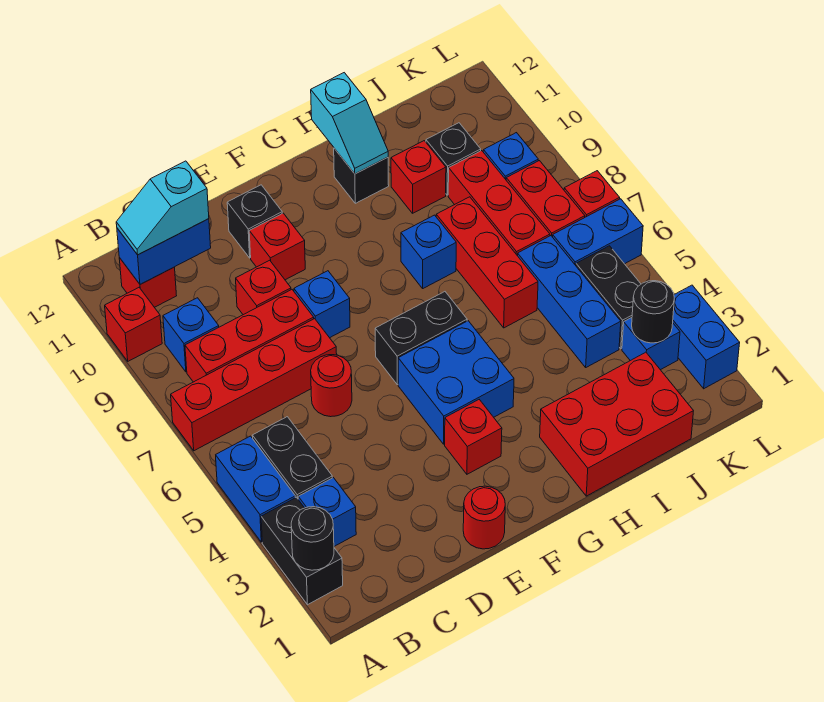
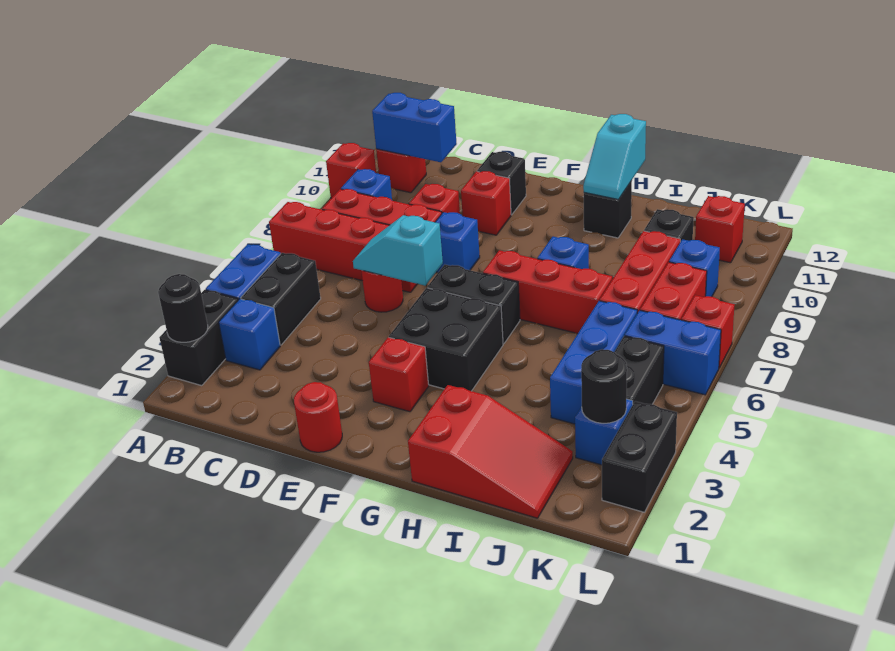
cyan 1x2 slope [116,161,209,255] -> cyan 1x2 slope moved to [353,215,443,286]
blue 2x2 brick [398,321,514,444] -> black 2x2 brick [389,288,503,391]
red 2x3 brick [540,352,693,496] -> red 2x3 slope [408,385,573,518]
red 1x3 brick [436,197,538,328] -> red 1x3 brick turned to [483,250,612,334]
red 1x1 brick [391,141,446,213] -> red 1x1 brick moved to [695,196,745,263]
blue 1x2 brick [673,285,740,389] -> black 1x2 brick [602,401,677,512]

